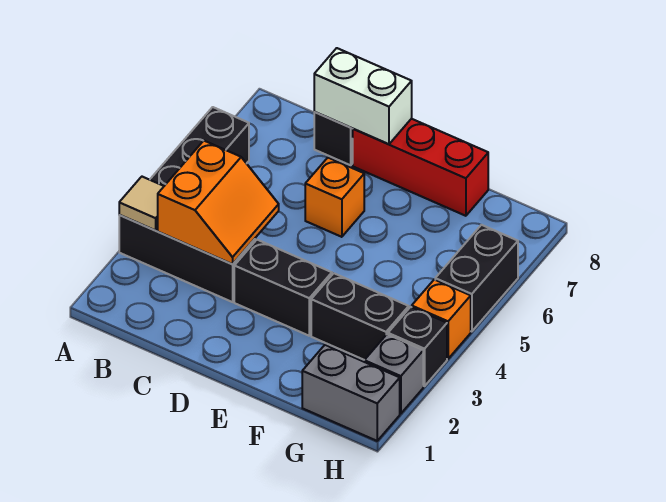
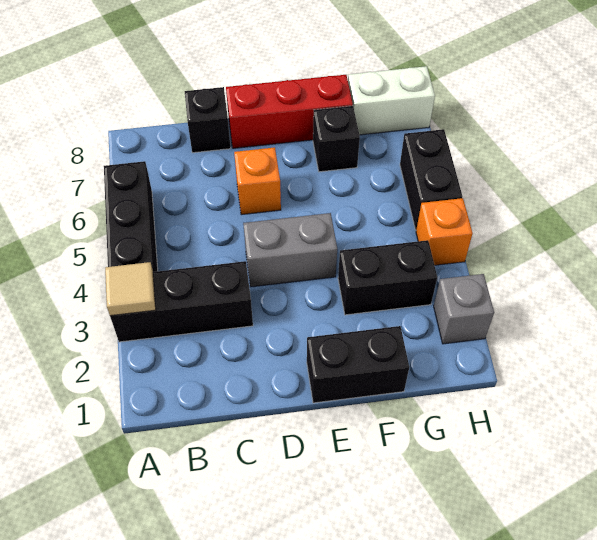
orange 2x2 slope [158,141,279,264] -> none
white 1x2 brick [314,48,412,144] -> white 1x2 brick moved to [348,66,435,135]
black 1x2 brick [234,240,332,336] -> black 1x2 brick moved to [307,326,409,403]
grey 1x2 brick [302,345,400,441] -> grey 1x2 brick moved to [243,213,337,287]
black 1x1 brick [388,307,447,386] -> black 1x1 brick moved to [313,106,360,172]

